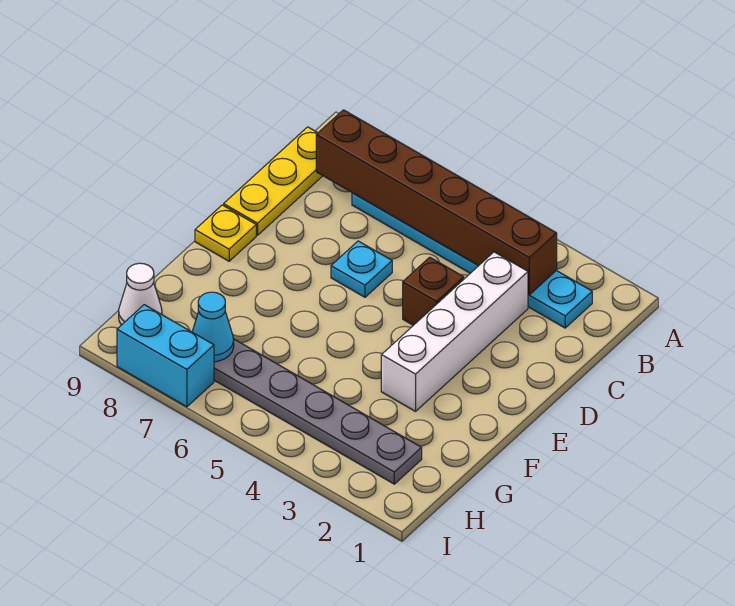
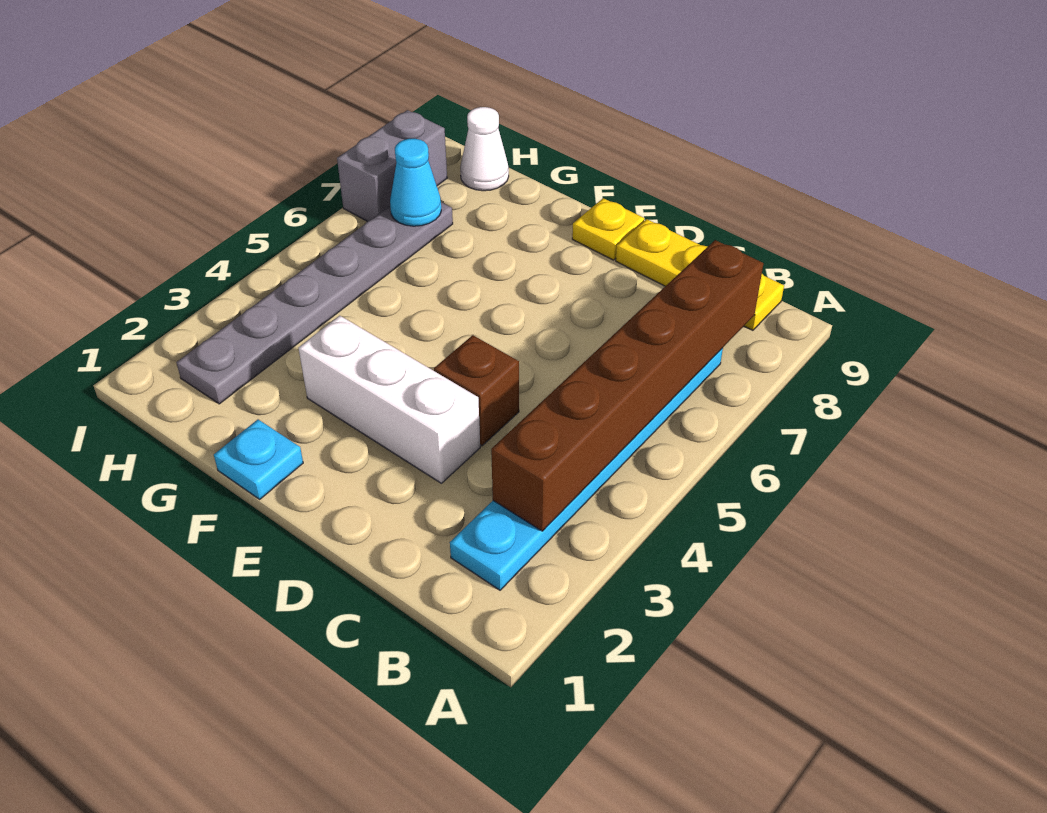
white 1x4 brick [381,252,528,411] -> white 1x3 brick [299,316,480,483]
cyan 1x1 plate [331,241,392,297] -> cyan 1x1 plate moved to [214,420,303,499]
cyan 1x2 brick [117,305,214,407] -> grey 1x2 brick [337,110,447,222]

